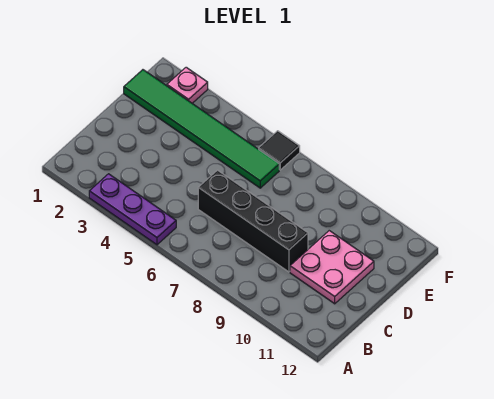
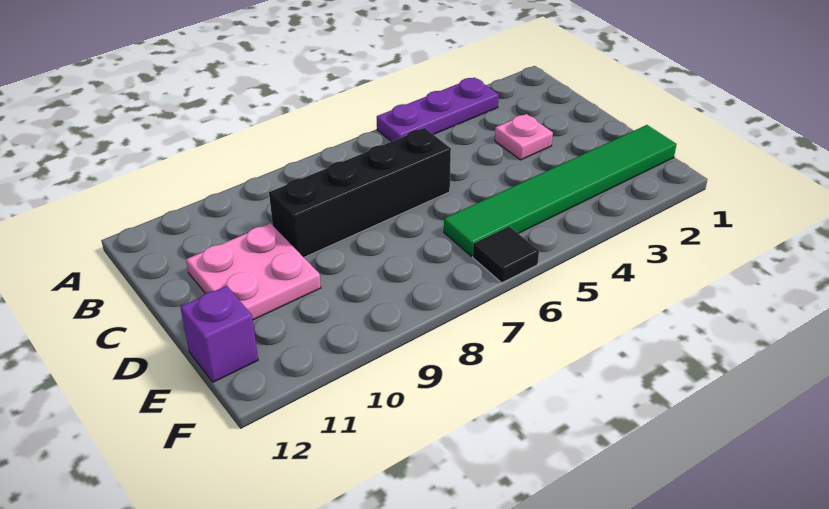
none -> purple 1x1 brick [180,286,258,382]
pink 1x1 plate [167,67,208,103] -> pink 1x1 plate moved to [495,114,553,160]

